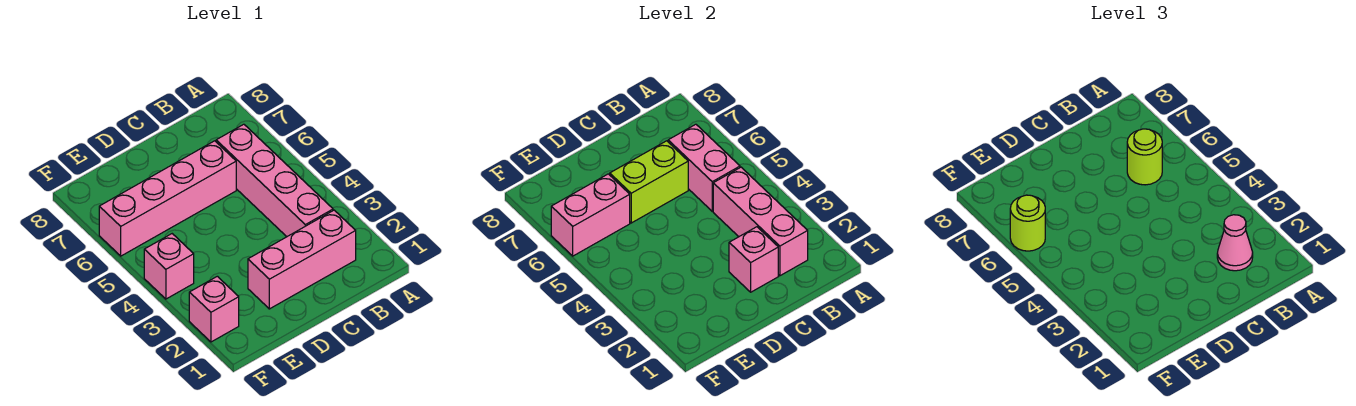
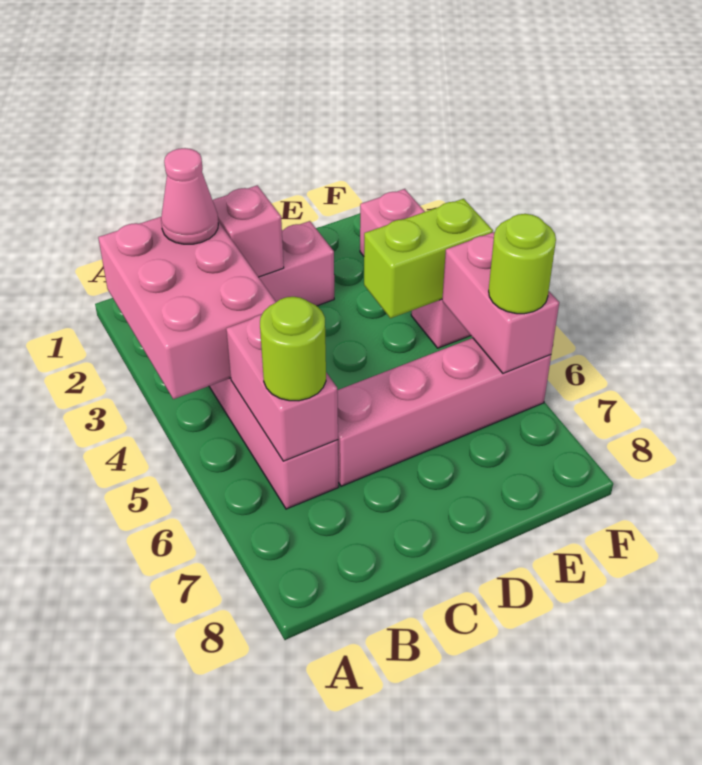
pink 1x3 brick [713,167,808,276] -> pink 2x3 brick [98,217,276,399]
lime 1x2 brick [610,141,688,223] -> lime 1x2 brick moved to [364,199,493,318]
pink 1x2 brick [551,174,630,256] -> pink 1x2 brick turned to [442,232,559,373]

